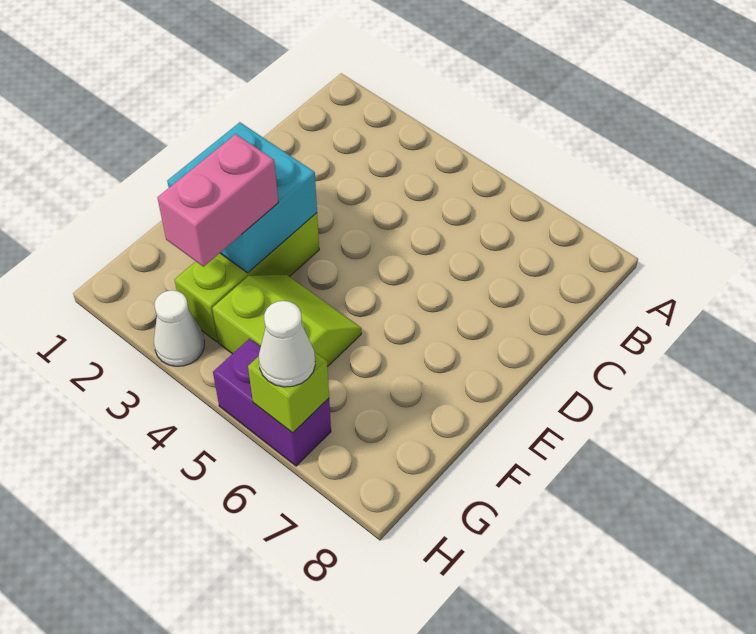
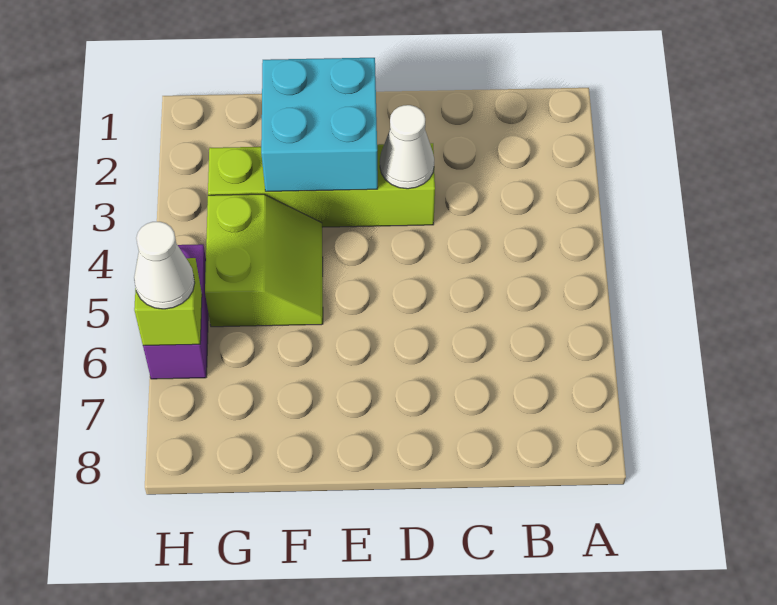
lime 1x3 brick [175,213,319,342] -> lime 1x4 brick [208,143,435,227]
pink 1x2 brick [157,134,278,267] -> none
white 1x1 cone [154,290,204,366] -> white 1x1 cone moved to [380,105,434,189]

